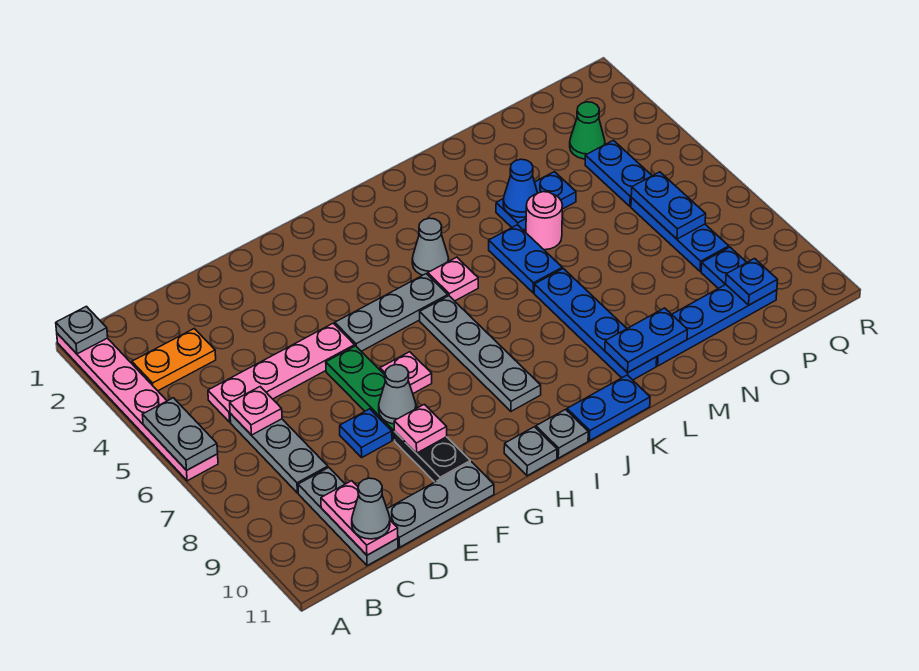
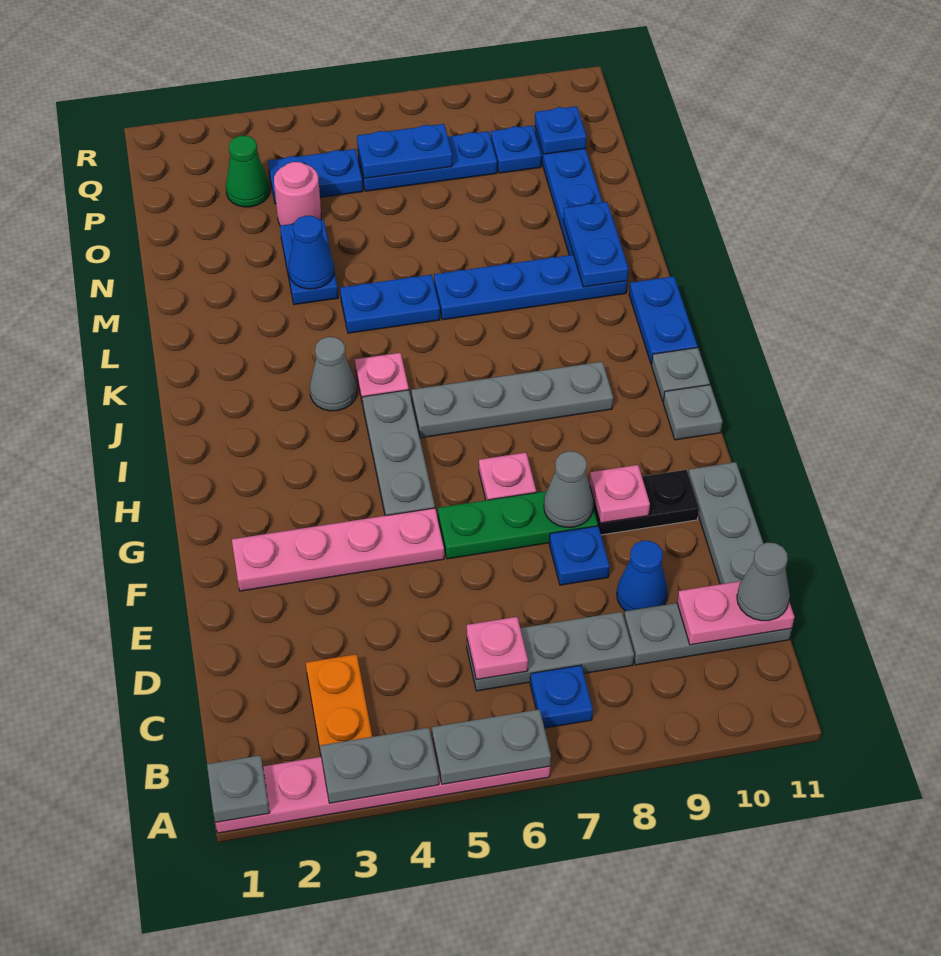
none -> grey 1x2 plate [320,728,439,803]
none -> blue 1x1 plate [530,665,593,728]
pink 1x4 plate [208,323,355,422] -> pink 1x4 plate turned to [232,508,444,591]
none -> blue 1x1 cone [617,541,668,611]
pink 1x1 round brick [526,192,563,250] -> pink 1x1 round brick moved to [274,162,321,225]

